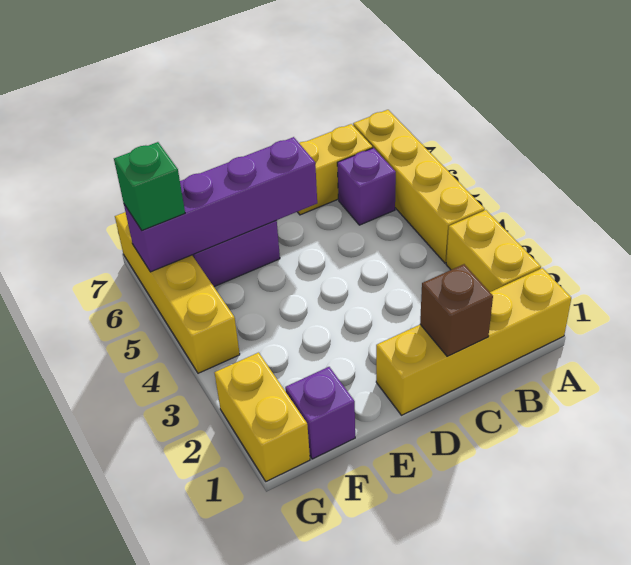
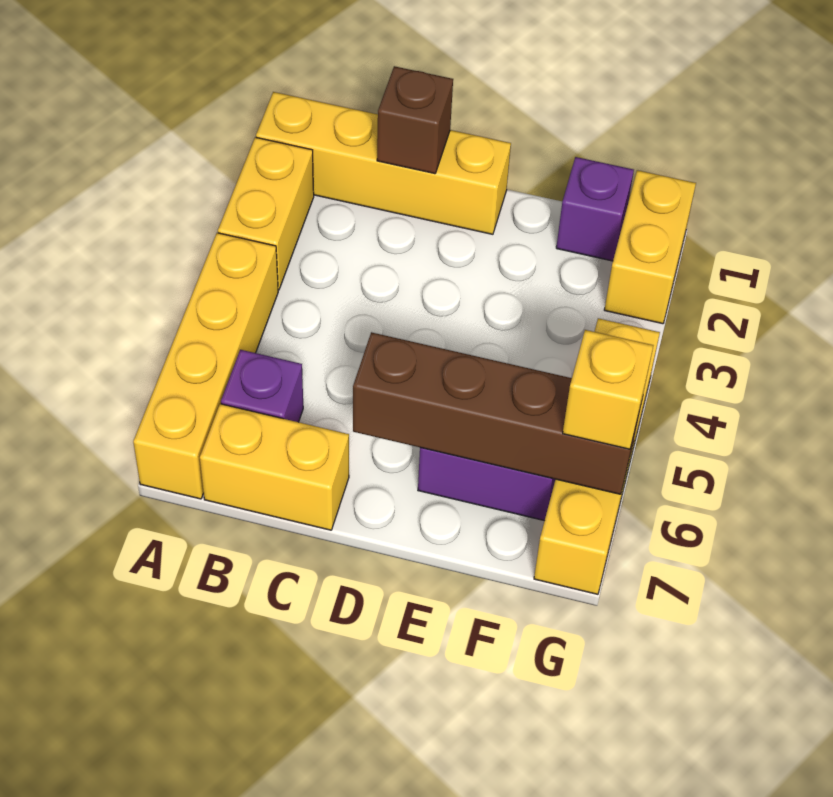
purple 1x4 brick [124,137,317,272] -> brown 1x4 brick [353,332,642,494]
green 1x1 brick [114,142,185,230] -> yellow 1x1 brick [563,330,653,449]

